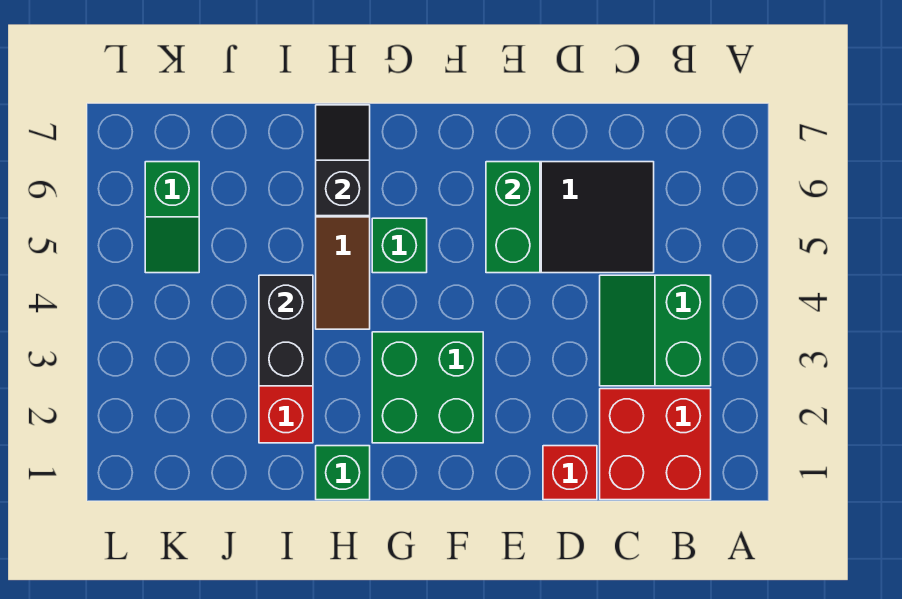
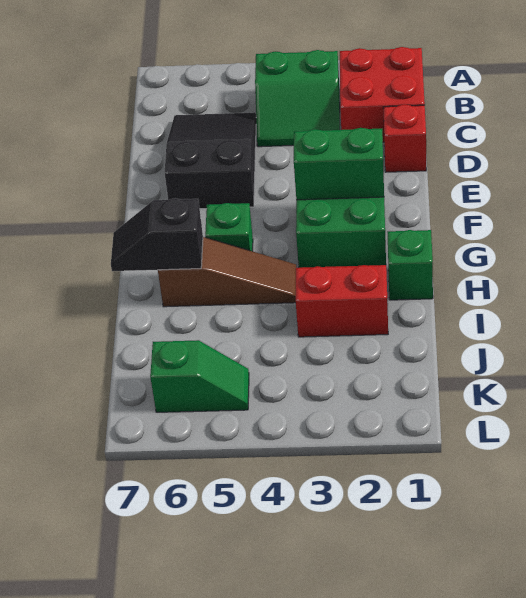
green 1x2 brick [486,162,540,273] -> green 1x2 brick moved to [294,128,384,200]
black 1x2 brick [259,275,313,386] -> none

